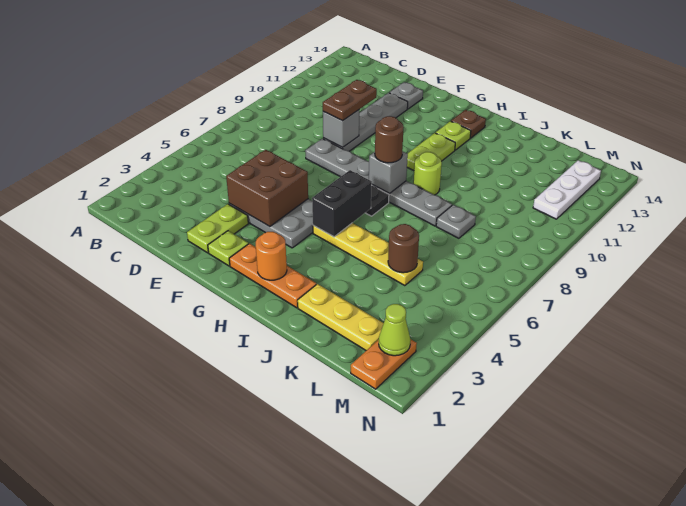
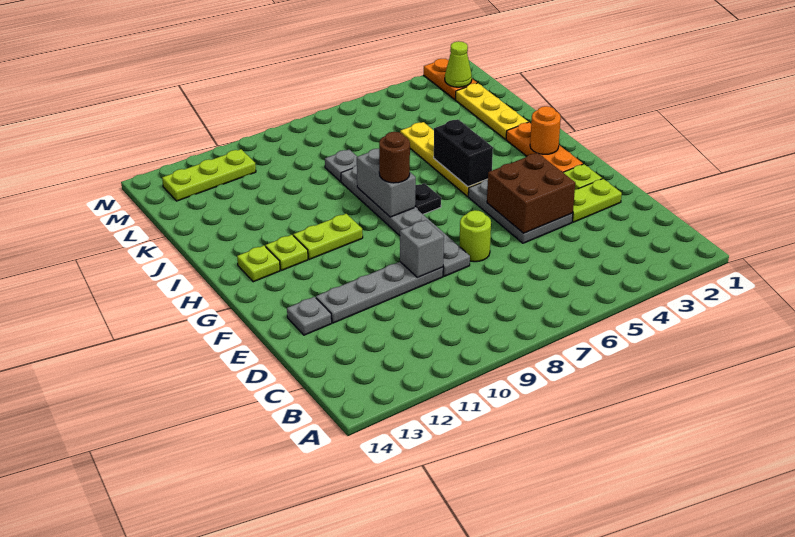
brown 1x2 plate [323,80,377,121] -> none
black 1x2 brick [312,170,372,237] -> black 1x2 brick turned to [434,119,493,187]
grey 1x1 brick [369,151,408,193] -> grey 1x2 brick [357,149,416,217]
brown 1x1 plate [451,110,486,138] -> lime 1x1 plate [237,246,280,282]
lime 1x1 round brick [413,152,442,195] -> lime 1x1 round brick moved to [459,210,491,262]
brown 1x1 round brick [388,224,419,273] -> none
orange 1x2 plate [351,339,417,389] -> orange 1x2 plate turned to [424,59,477,99]
white 1x3 plate [533,160,601,219] -> lime 1x3 plate [162,149,256,201]

